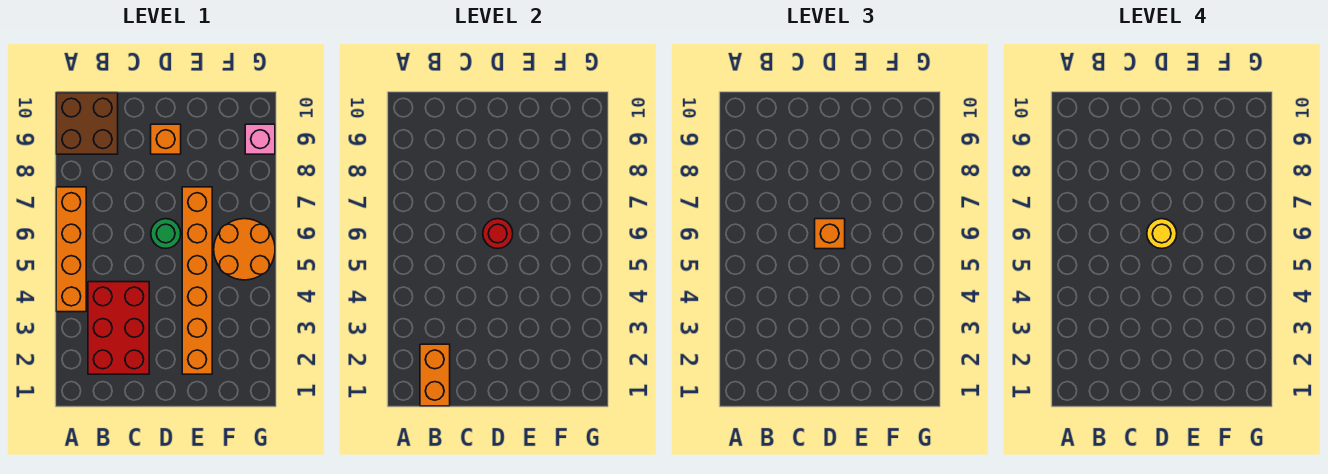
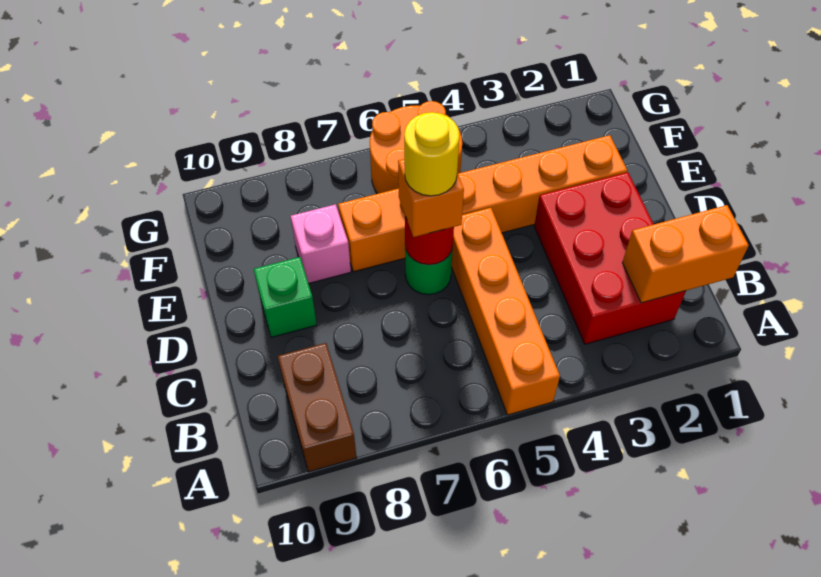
orange 1x4 brick [56,187,86,312] -> orange 1x4 brick turned to [452,208,560,415]
brown 2x2 brick [56,93,118,154] -> brown 1x2 brick [278,343,357,472]
red 2x3 brick [88,282,149,374] -> red 2x3 brick turned to [534,172,686,344]
orange 1x1 brick [151,124,181,154] -> green 1x1 brick [254,257,317,337]
pink 1x1 brick [245,124,275,154] -> pink 1x1 brick moved to [291,204,351,283]

